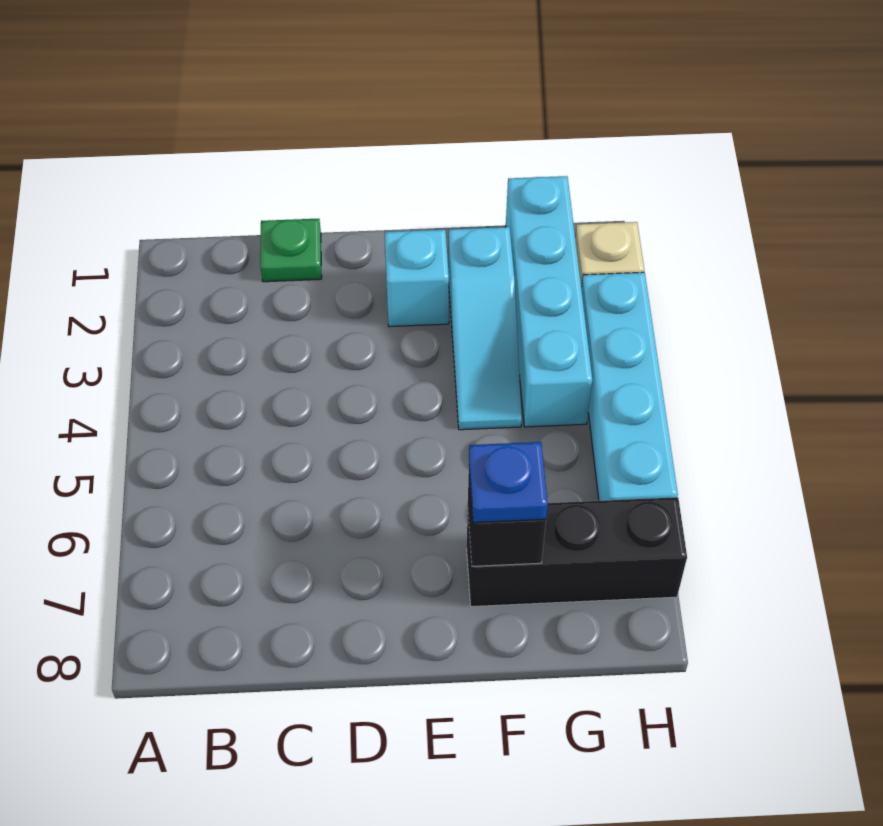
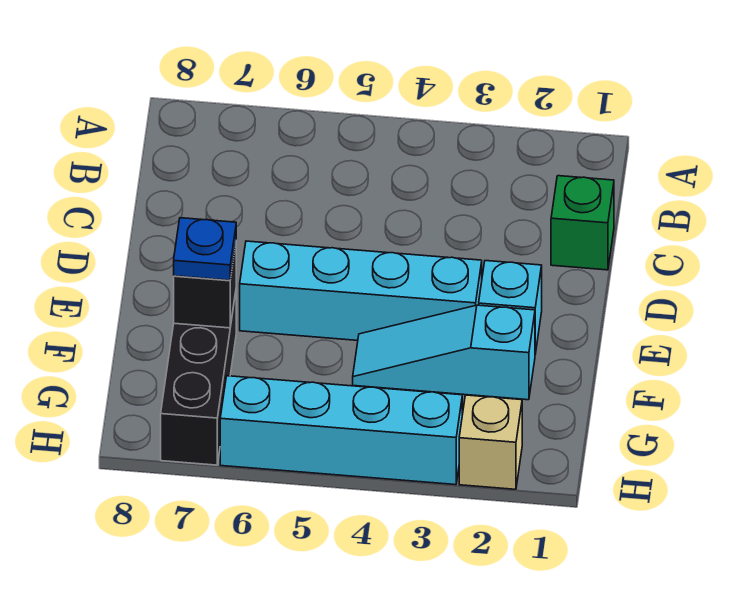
green 1x1 plate [260,219,322,282] -> green 1x1 brick [551,176,614,270]
cyan 1x4 brick [506,176,592,427] -> cyan 1x4 brick moved to [240,241,482,340]

